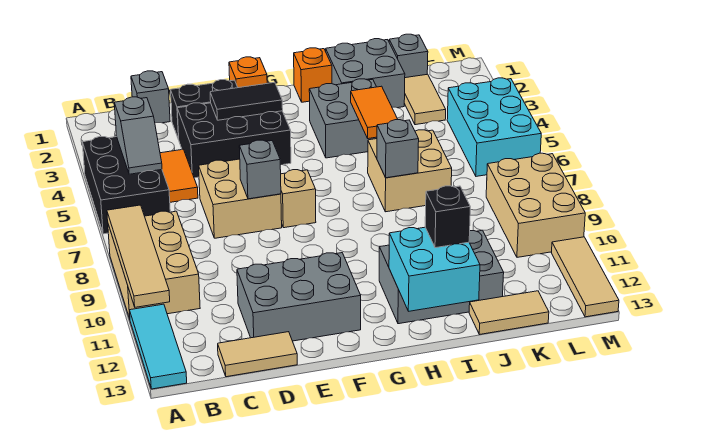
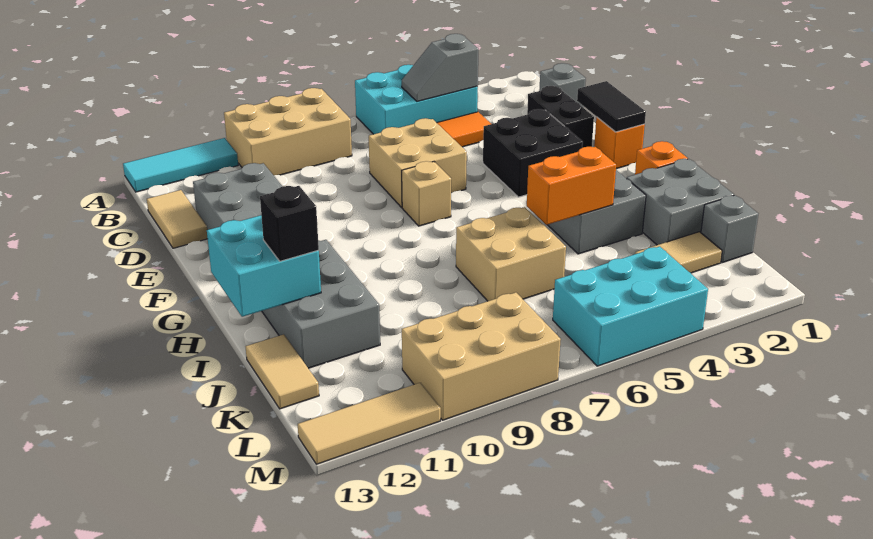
black 2x3 brick [83,137,170,234] -> cyan 2x3 brick [355,65,478,134]
tan 1x4 tile [107,205,170,307] -> none
black 2x3 brick [177,103,291,178] -> black 2x2 brick [483,109,583,197]
black 1x2 tile [210,82,283,120] -> black 1x2 tile moved to [577,81,646,132]
grey 1x1 brick [239,140,281,199] -> none
orange 1x2 tile [351,86,398,139] -> orange 1x2 brick [527,147,616,225]
grey 1x1 brick [377,120,419,178] -> none

